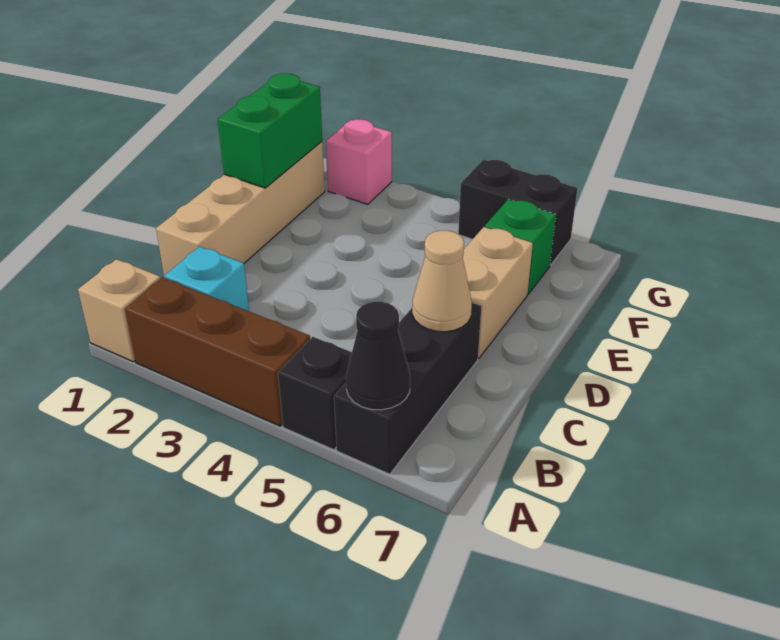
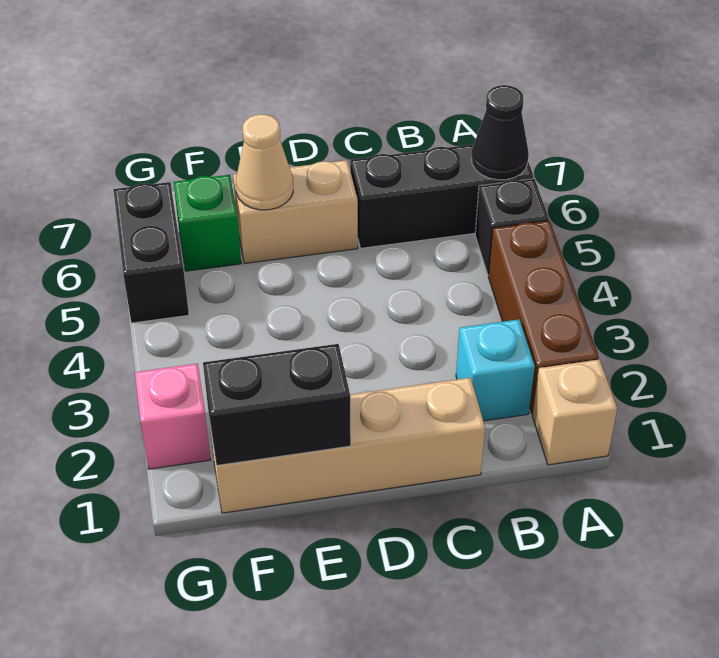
tan 1x1 cone [412,231,472,332] -> tan 1x1 cone moved to [236,114,293,210]
green 1x2 brick [218,74,322,188] -> black 1x2 brick [203,344,351,465]

